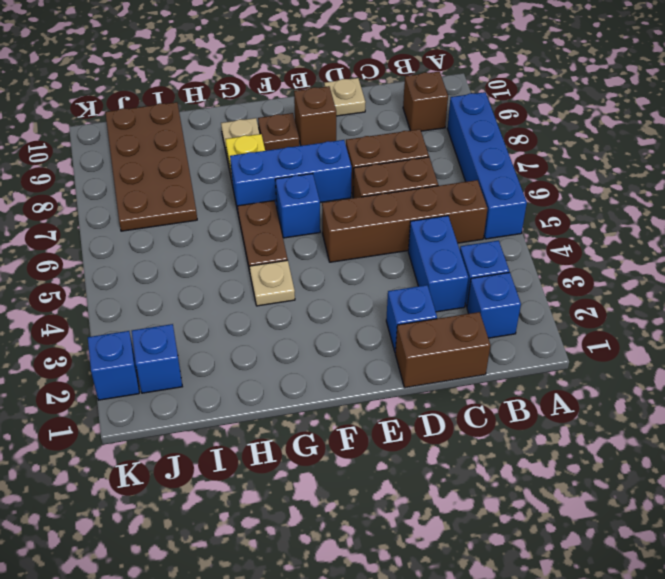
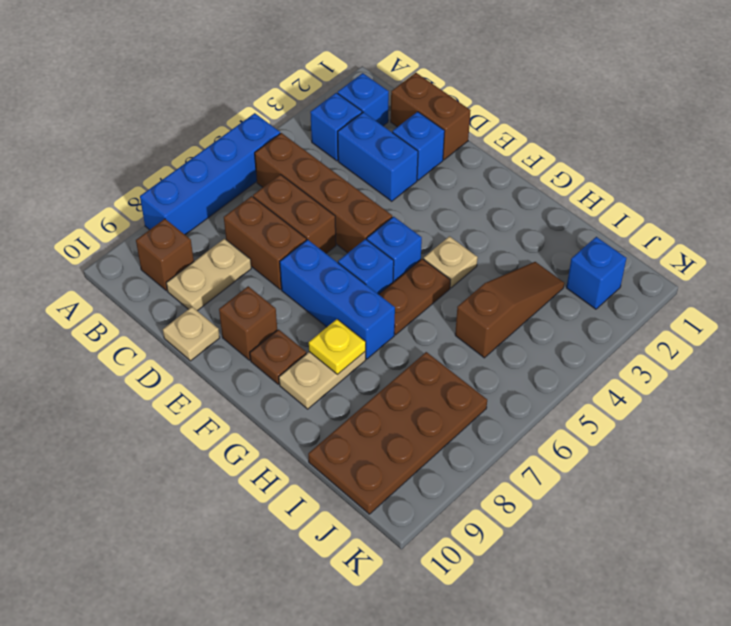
blue 1x2 brick [408,216,468,312] -> blue 1x2 brick turned to [338,112,418,201]
none -> tan 1x2 plate [166,239,251,311]
none -> brown 1x3 slope [455,262,564,358]
blue 1x1 brick [88,331,139,400] -> blue 1x1 brick moved to [367,217,422,282]

